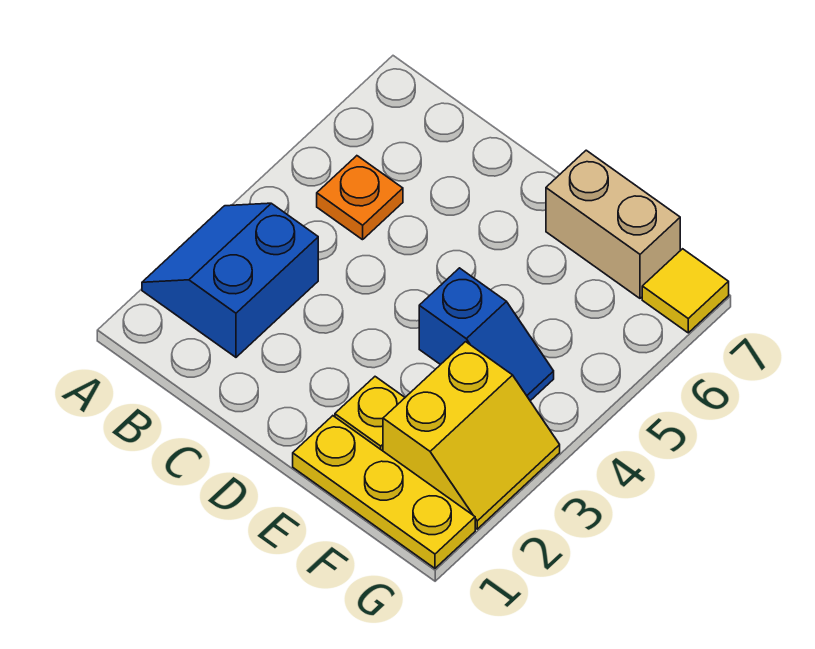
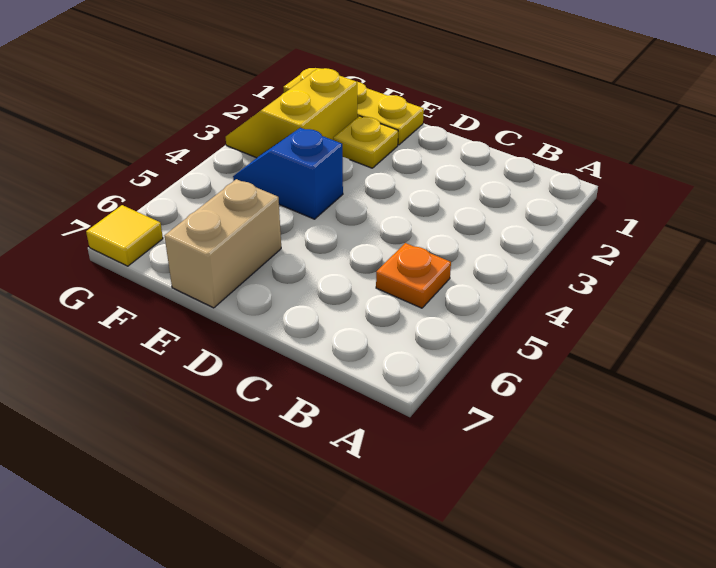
blue 2x2 slope [142,203,318,357] -> none
tan 1x2 brick [546,150,680,298] -> tan 1x2 brick turned to [165,179,281,308]

